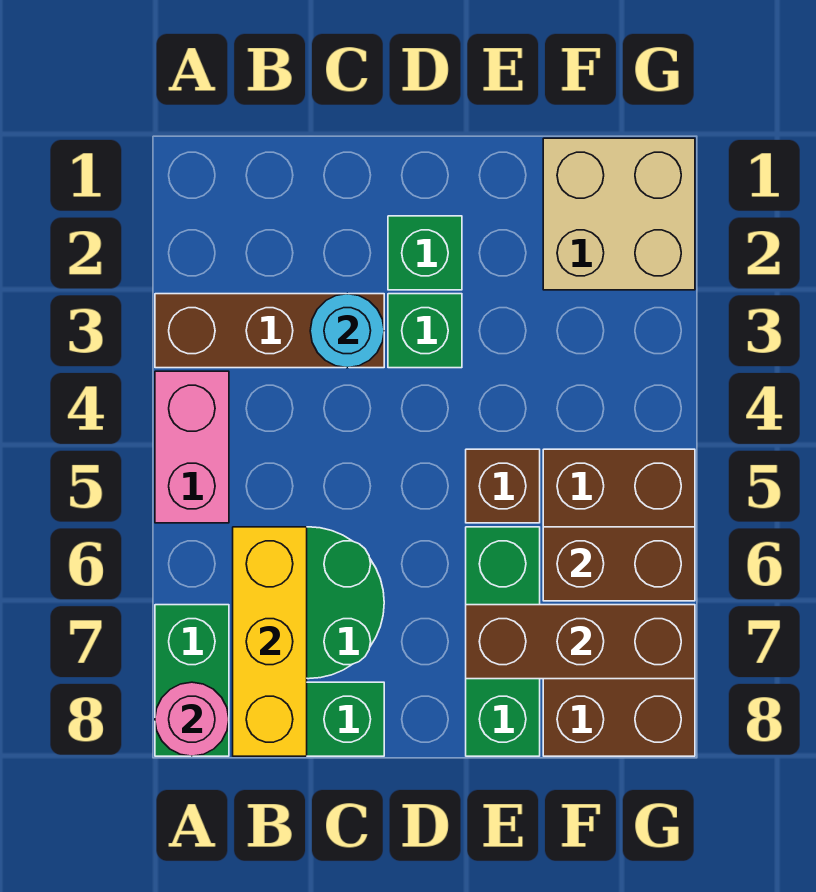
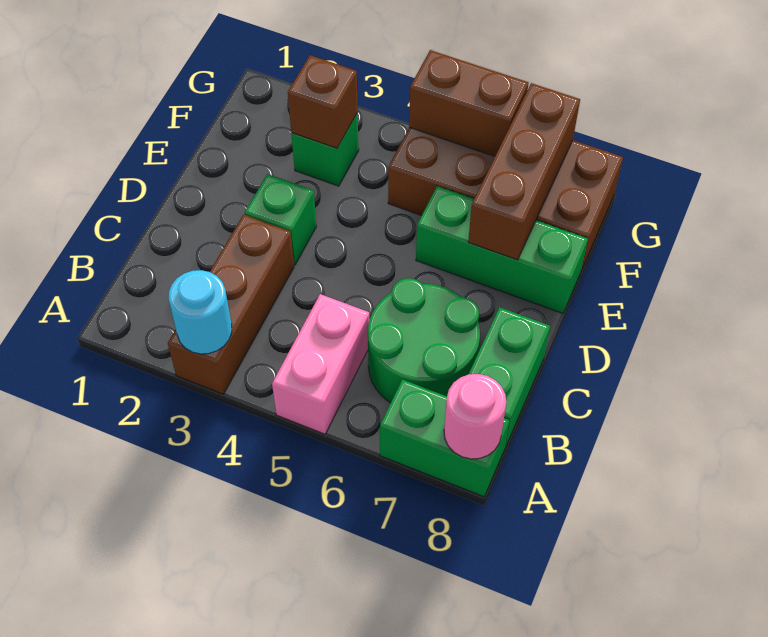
pink 1x2 brick [155,371,229,523] -> pink 1x2 brick turned to [272,294,370,434]
yellow 1x3 brick [233,527,307,756] -> none
cyan 1x1 round brick [310,294,384,368] -> cyan 1x1 round brick moved to [169,270,232,354]
green 1x1 brick [388,216,462,290] -> green 1x1 brick moved to [291,113,359,186]
brown 1x1 brick [466,449,540,523] -> brown 1x1 brick moved to [288,55,358,148]
tan 2x2 brick [543,138,695,290] -> none
brown 1x2 brick [543,527,695,601] -> brown 1x2 brick turned to [409,50,529,156]

